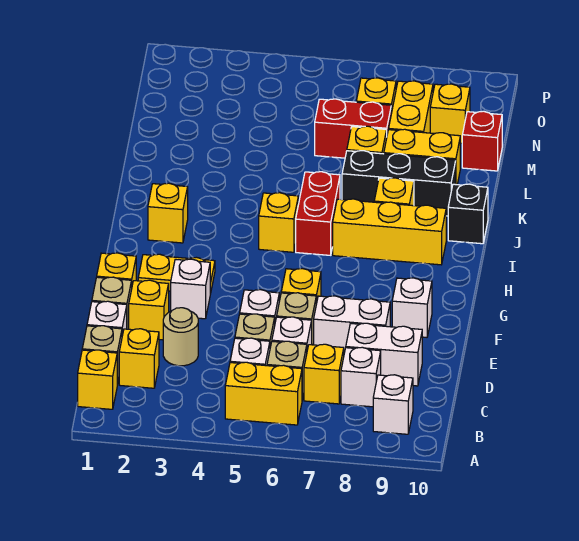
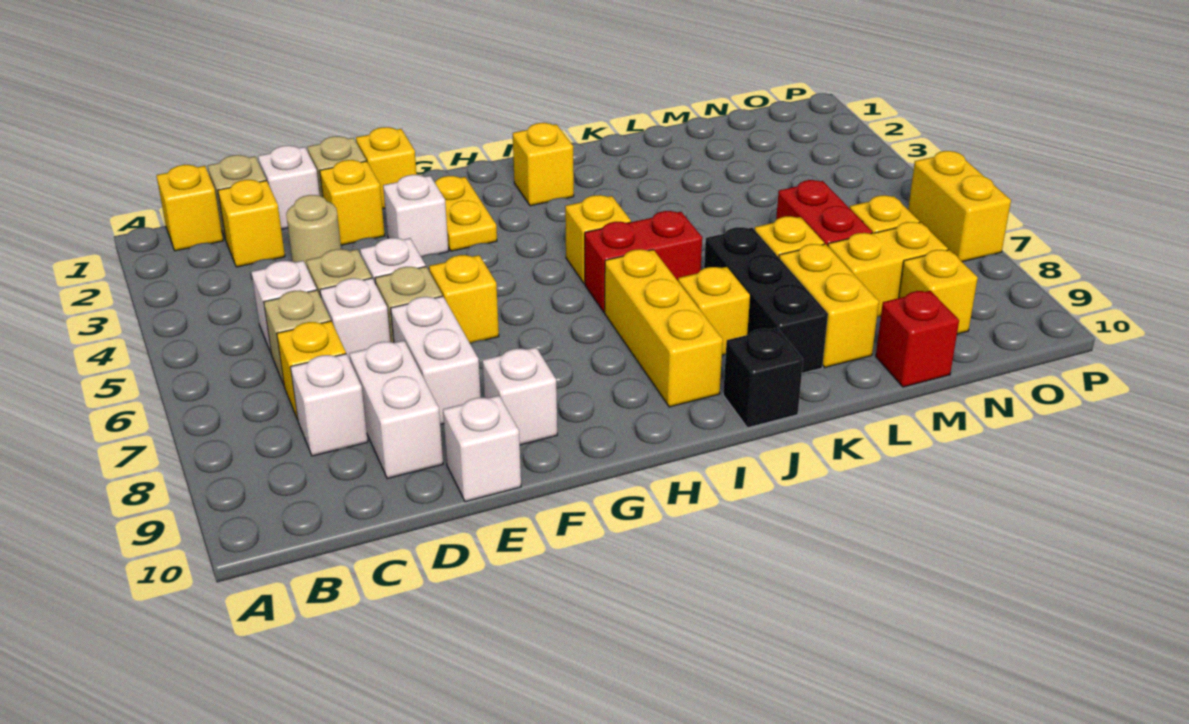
yellow 1x2 brick [225,362,302,425] -> yellow 1x2 brick moved to [908,151,1011,262]
white 1x1 brick [373,375,413,434] -> white 1x1 brick moved to [443,396,521,502]

